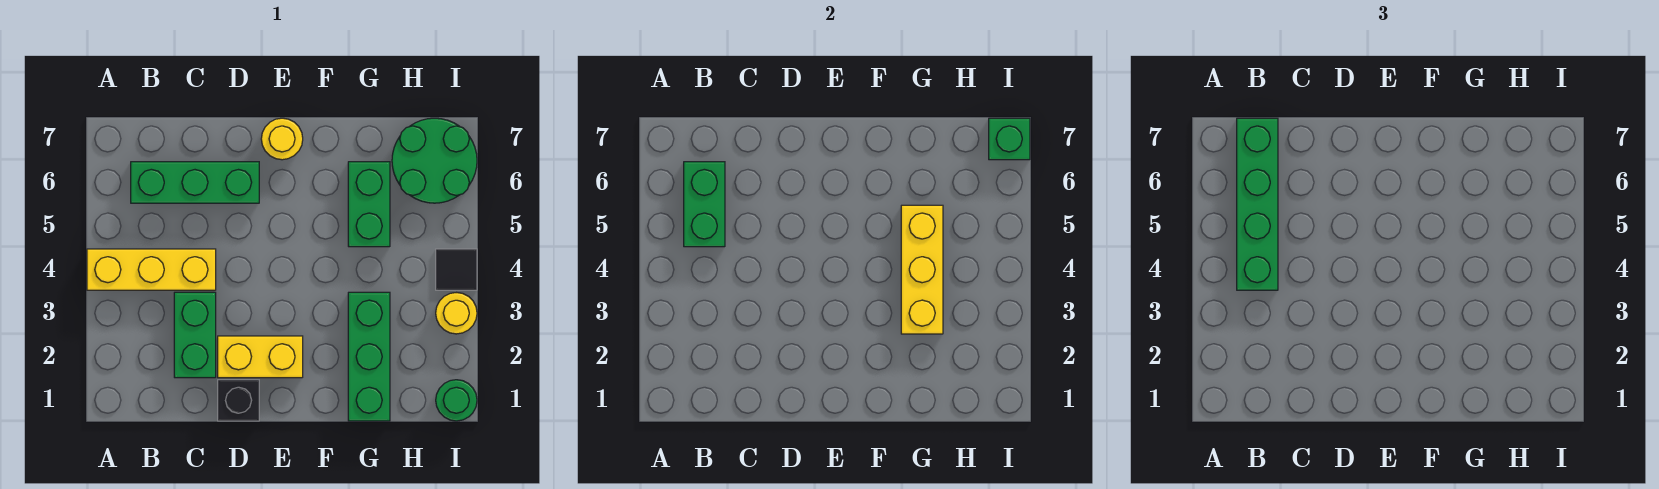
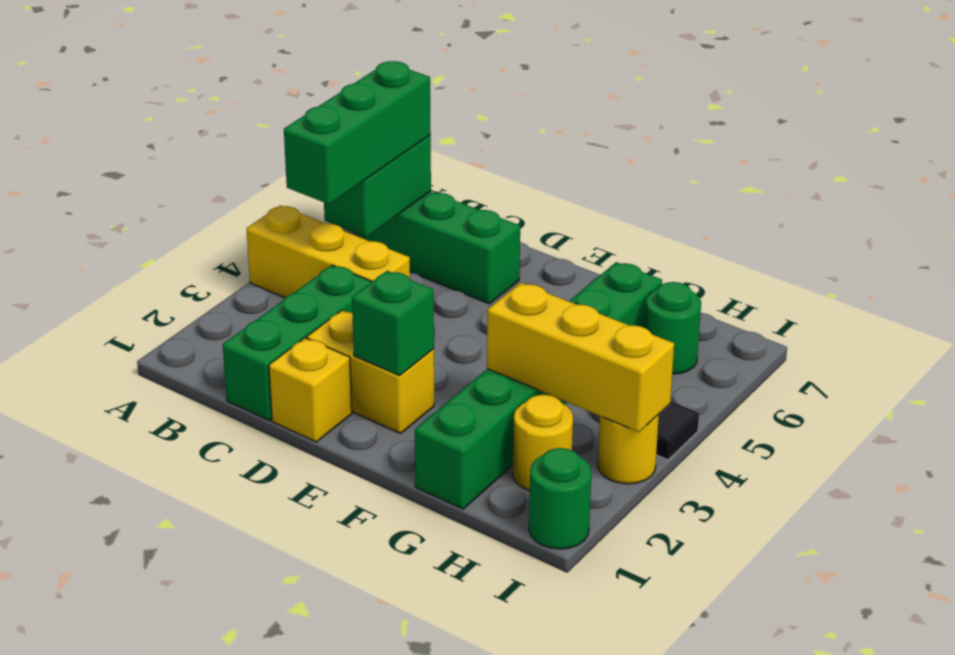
green 1x4 brick [1237,118,1278,290] -> green 1x3 brick [284,61,431,204]
green 1x2 brick [174,292,216,378] -> green 1x3 brick [223,265,372,421]
black 1x1 brick [218,380,259,421] -> yellow 1x1 brick [269,338,352,442]
yellow 1x1 round brick [261,118,303,160] -> yellow 1x1 round brick moved to [513,395,573,491]
yellow 1x3 brick [901,205,943,334] -> yellow 1x3 brick turned to [487,283,674,432]
green 2x2 round brick [392,118,477,203] -> green 1x1 round brick [645,282,701,374]
green 1x1 brick [989,118,1030,160] -> green 1x1 brick moved to [352,271,434,376]

